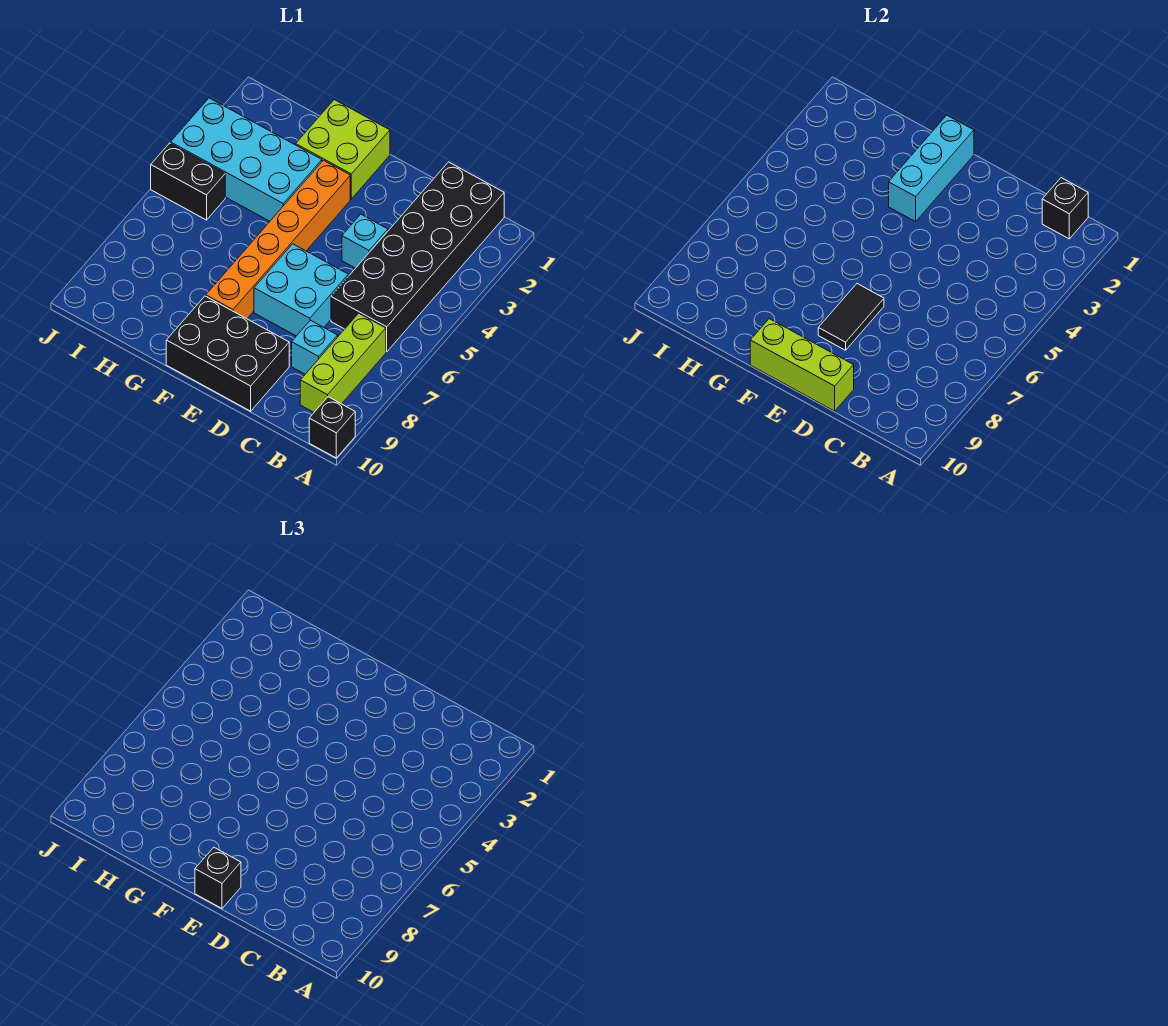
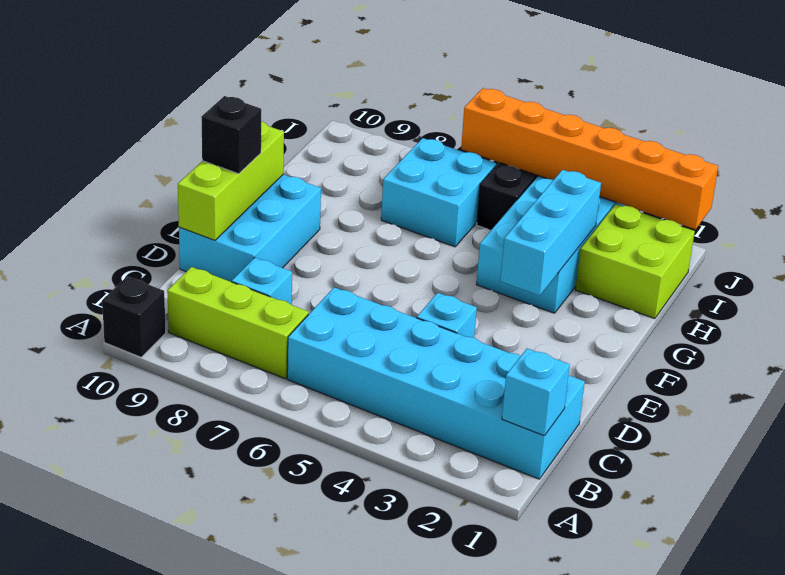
black 2x6 brick [331,162,504,352] -> cyan 2x6 brick [287,287,585,479]
black 1x1 brick [1042,178,1088,239] -> cyan 1x1 brick [502,348,570,436]
cyan 2x2 brick [254,244,348,336] -> cyan 2x2 brick moved to [381,138,496,247]
black 2x3 brick [166,296,289,411] -> cyan 2x3 brick [179,174,321,282]
black 1x2 tile [818,284,884,350] -> none
lime 2x2 brick [296,100,390,199] -> lime 2x2 brick moved to [575,204,695,319]
cyan 1x3 brick [889,115,974,222] -> cyan 1x3 brick turned to [500,170,601,296]
orange 1x6 brick [206,160,350,319] -> orange 1x6 brick moved to [461,88,718,229]

